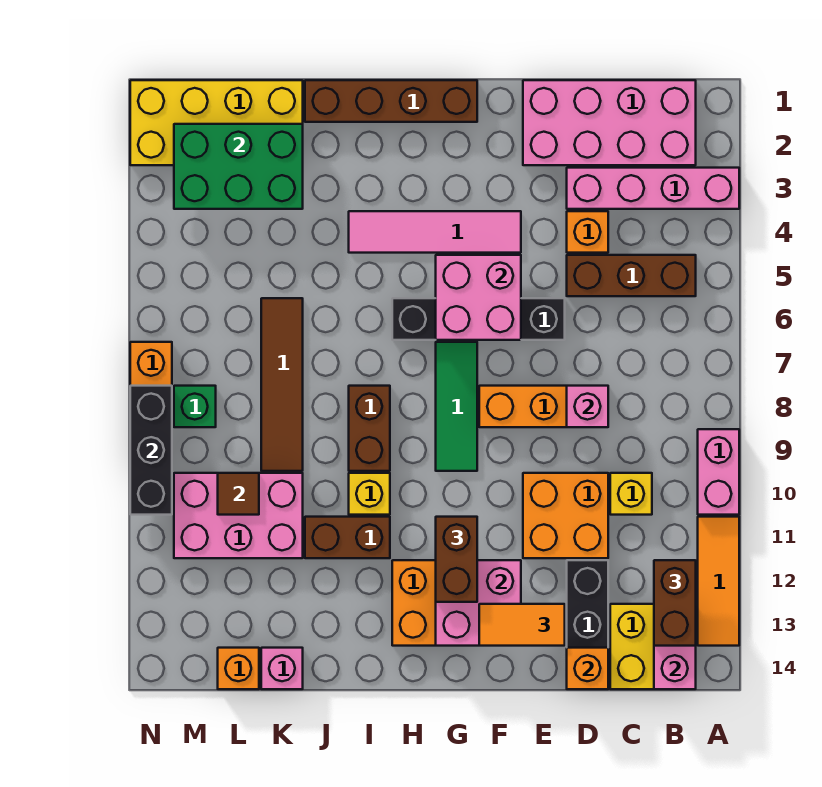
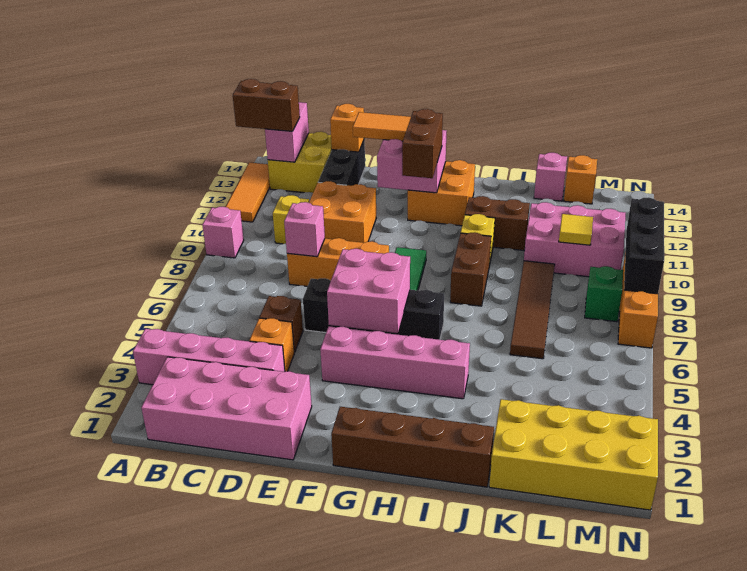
pink 1x2 brick [698,429,739,515] -> pink 1x1 brick [202,207,244,258]
brown 1x3 brick [567,255,696,296] -> brown 1x1 brick [260,296,303,352]
brown 1x2 brick [654,560,696,646] -> brown 1x2 brick turned to [233,79,300,131]
pink 1x4 tile [349,211,521,253] -> pink 1x4 brick [320,326,470,399]
green 2x3 brick [174,124,303,209] -> none
brown 1x1 tile [218,473,259,515] -> yellow 1x1 tile [559,214,593,245]

